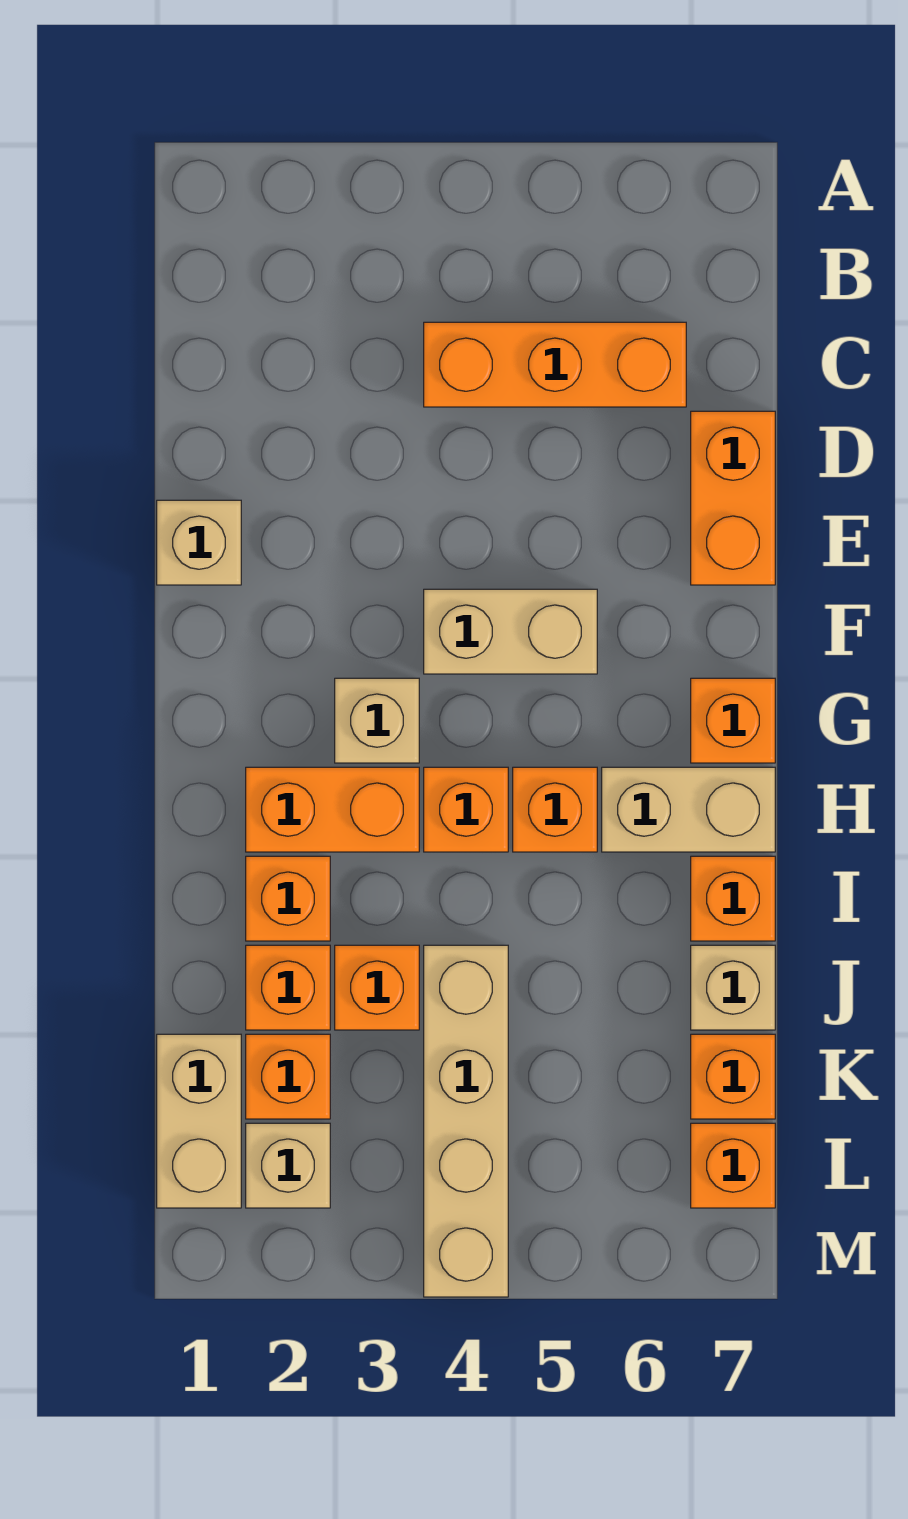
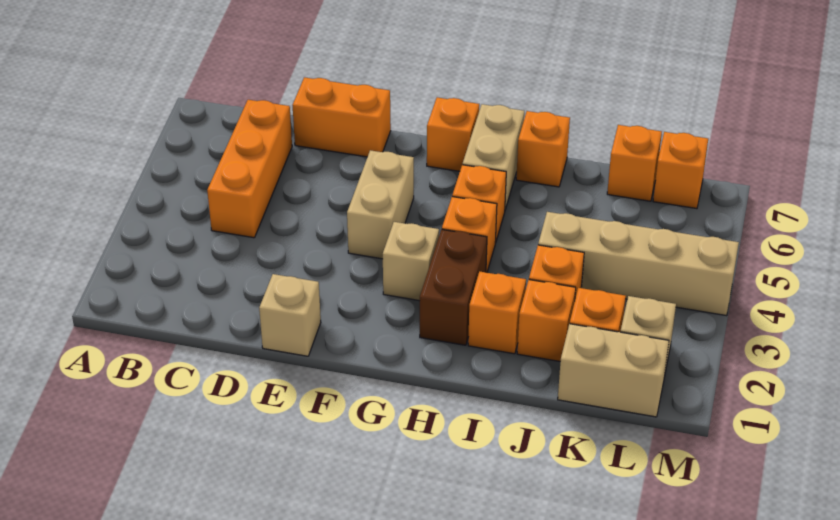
orange 1x2 brick [246,767,419,852] -> brown 1x2 brick [420,230,487,345]
tan 1x1 brick [691,945,775,1030] -> none

